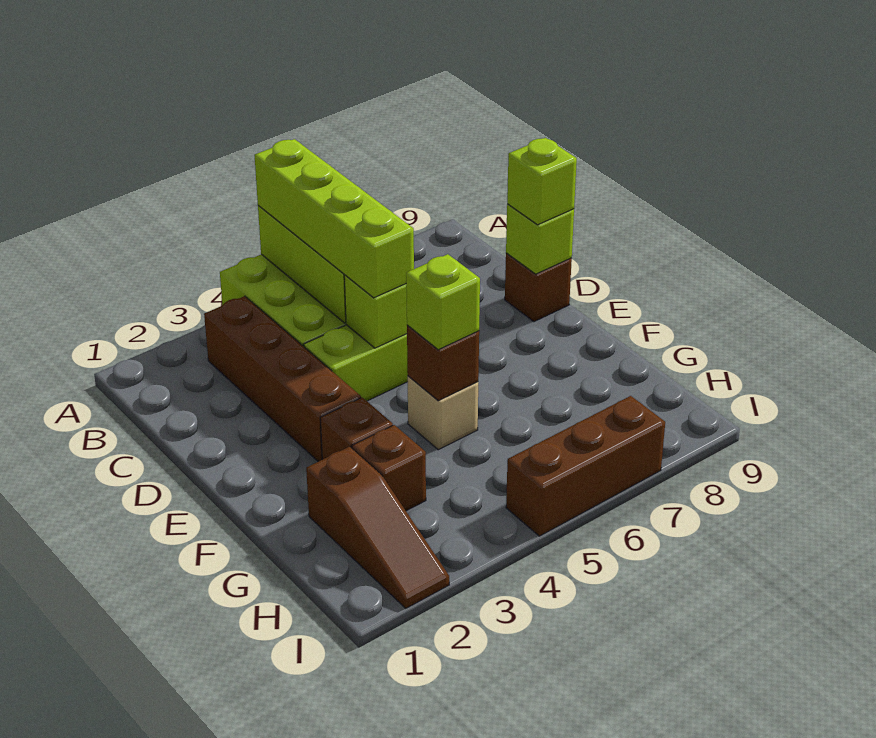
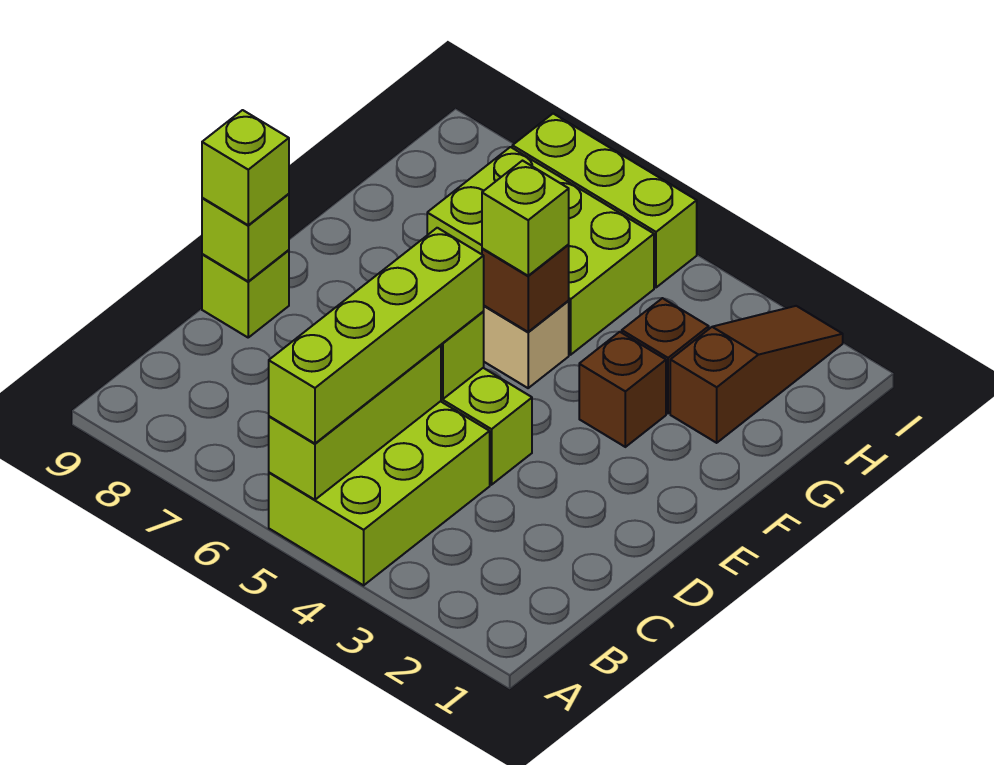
brown 1x4 brick [204,296,361,462] -> none
brown 1x1 brick [505,253,572,322] -> lime 1x1 brick [202,250,289,337]
none -> lime 2x3 brick [427,147,654,355]
brown 1x3 brick [506,396,665,536] -> lime 1x3 brick [512,114,697,287]

